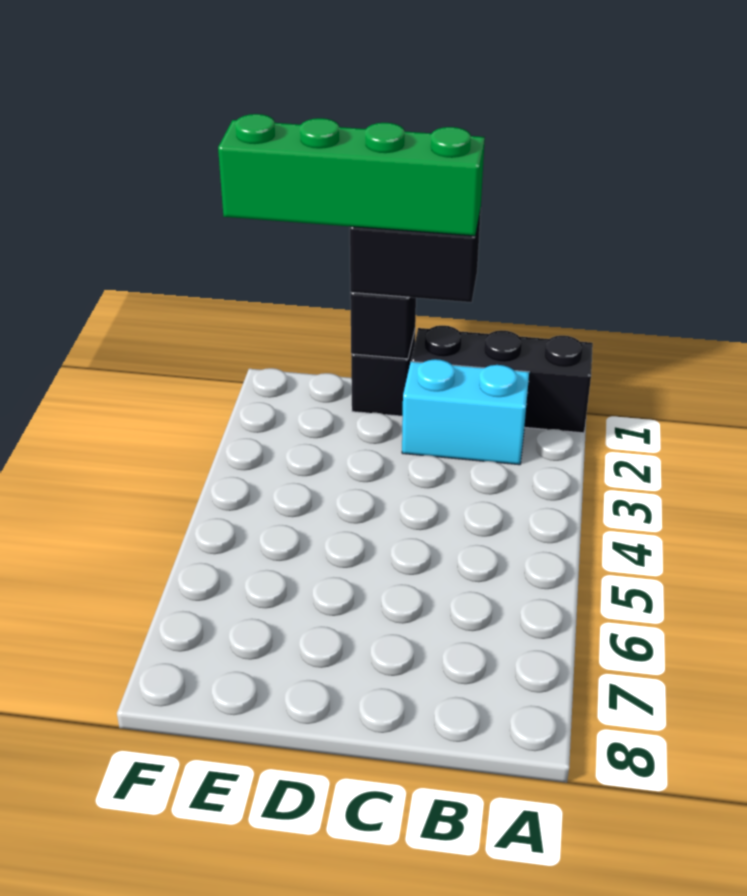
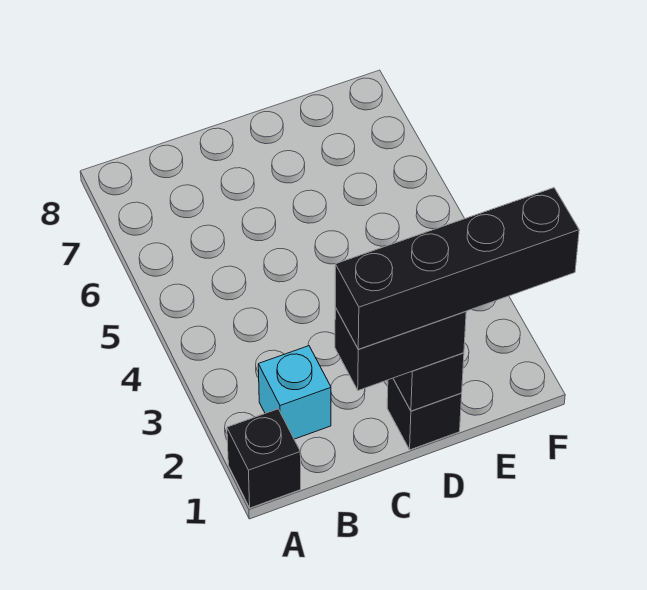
black 1x3 brick [411,326,593,433] -> black 1x1 brick [227,409,301,508]
cyan 1x2 brick [402,359,529,465] -> cyan 1x1 brick [258,346,331,439]
green 1x4 brick [218,114,485,236] -> black 1x4 brick [335,188,579,349]

